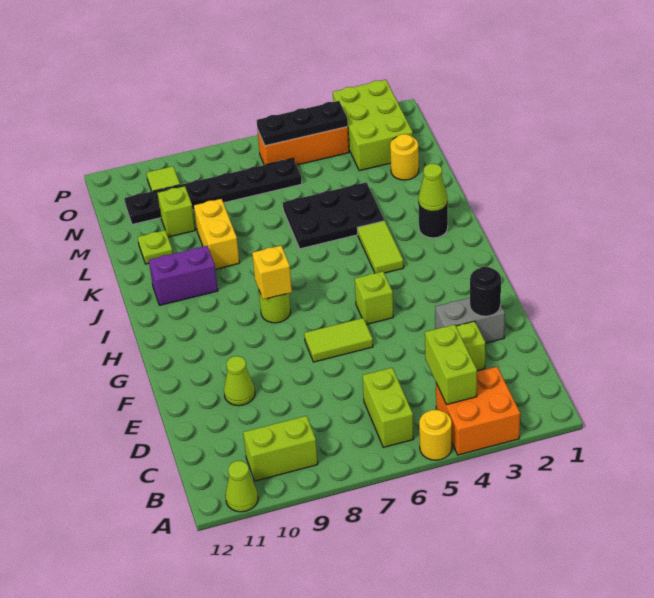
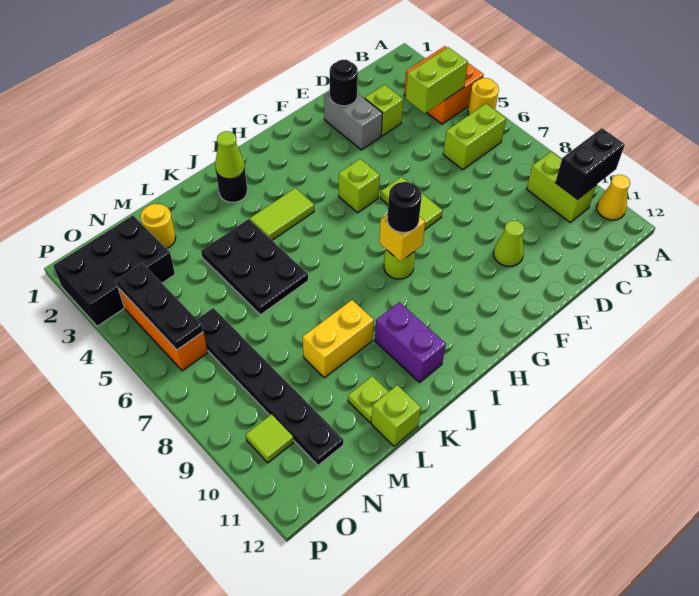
none -> black 1x2 brick [555,128,625,199]
lime 1x1 cone [225,461,258,512] -> yellow 1x1 cone [597,175,630,220]
none -> black 1x1 round brick [387,182,422,233]
lime 1x1 brick [158,186,195,237] -> lime 1x1 brick moved to [371,385,421,446]
lime 2x3 brick [333,80,413,171] -> black 2x3 brick [53,216,175,326]

